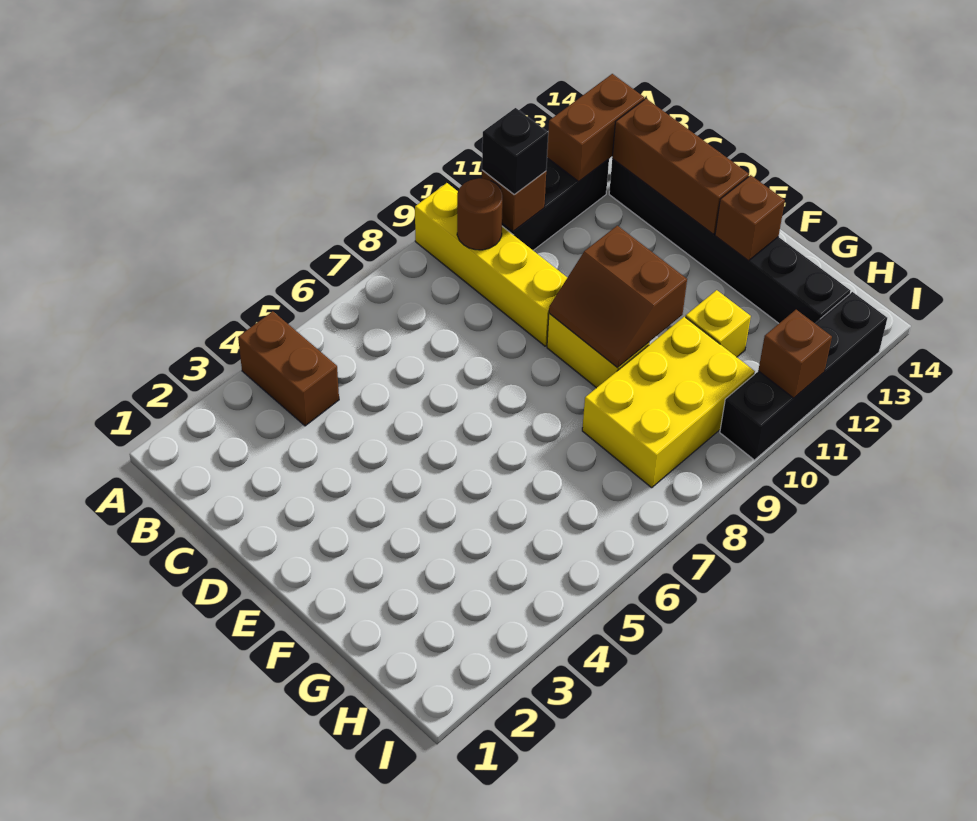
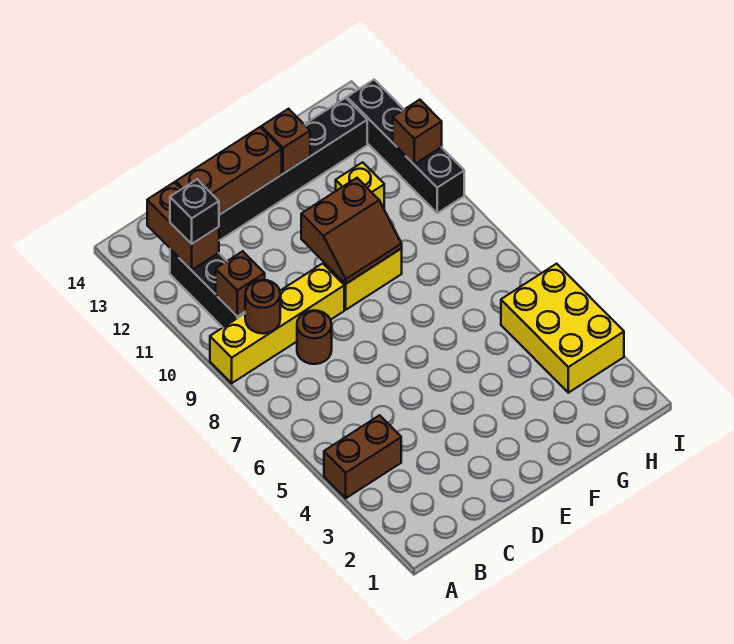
black 1x1 brick [482,108,548,195] -> black 1x1 brick moved to [170,179,219,244]
none -> brown 1x1 round brick [297,310,332,364]
yellow 2x3 brick [582,317,755,488] -> yellow 2x3 brick moved to [501,264,624,393]

